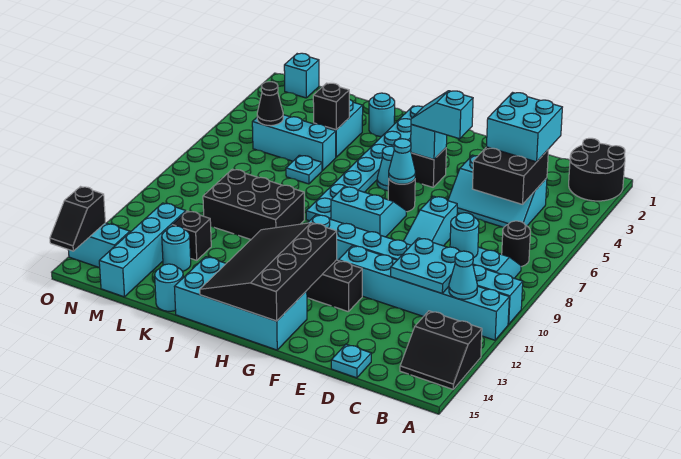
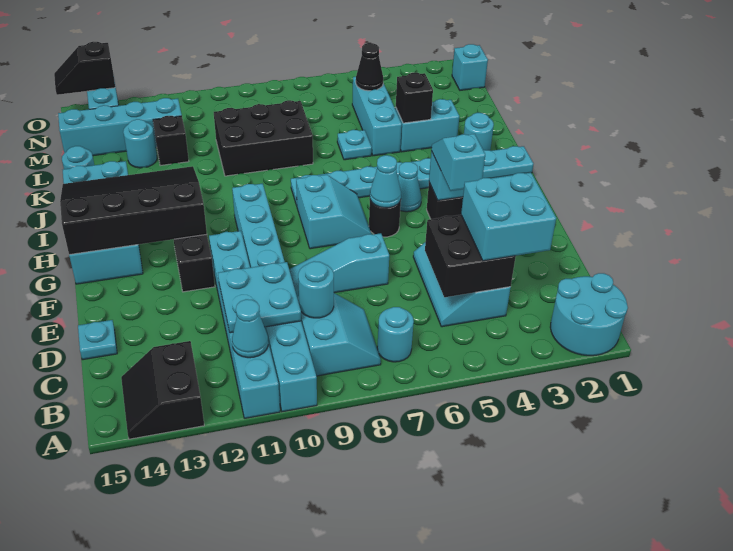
black 2x2 round brick [569,138,625,201] -> cyan 2x2 round brick [550,273,628,356]
black 1x1 round brick [502,221,530,267] -> cyan 1x1 round brick [377,307,414,362]
black 2x3 brick [203,169,304,239] -> black 2x3 brick turned to [214,100,313,176]

